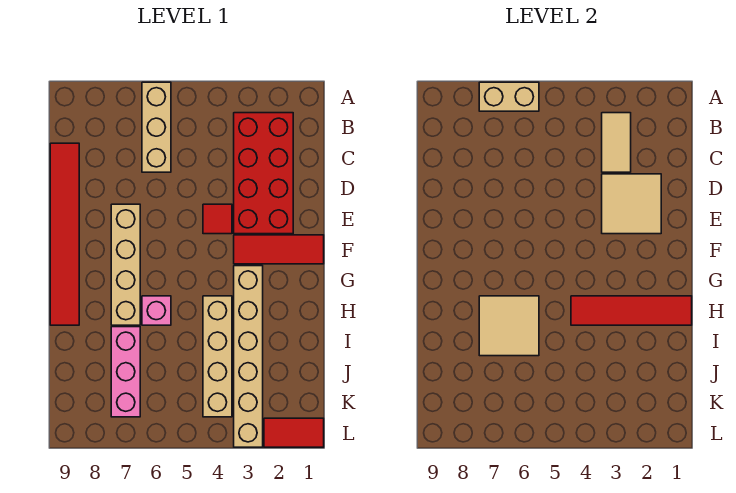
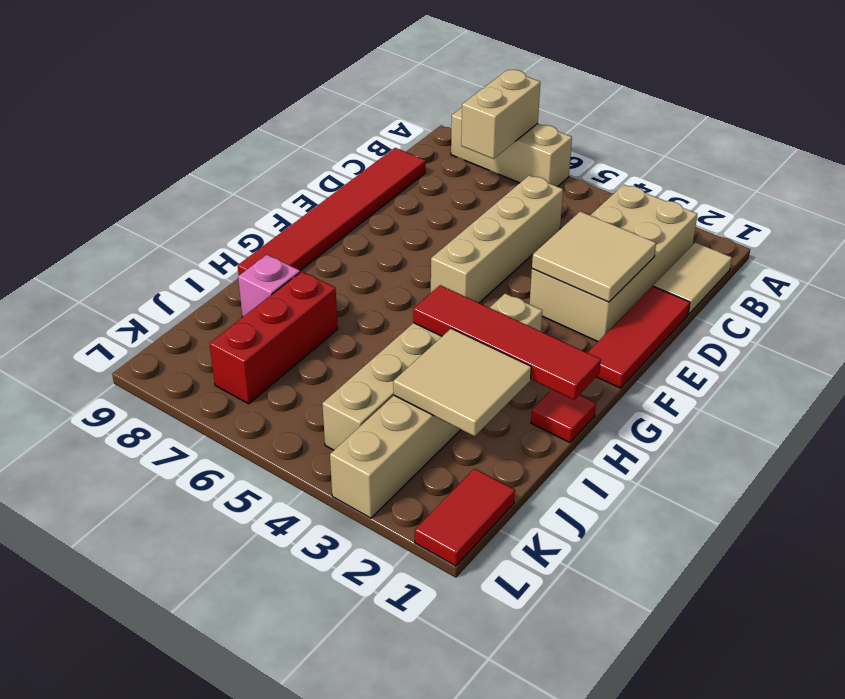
tan 1x3 brick [142,82,171,172] -> tan 1x3 brick turned to [451,108,572,187]
tan 1x2 brick [479,82,539,111] -> tan 1x2 brick turned to [461,70,540,159]
red 2x4 brick [234,113,293,234] -> tan 2x4 brick [530,185,697,341]
tan 1x2 tile [602,113,631,172] -> tan 1x2 tile moved to [653,242,732,314]
red 1x1 tile [203,204,232,234] -> red 1x1 tile moved to [531,389,596,442]
tan 1x4 brick [111,204,140,325] -> tan 1x4 brick moved to [431,175,563,303]
red 1x3 tile [234,235,324,264] -> red 1x3 tile turned to [588,286,690,388]
pink 1x1 brick [142,296,171,325] -> pink 1x1 brick moved to [238,255,300,317]
tan 2x2 tile [479,296,539,356] -> tan 2x2 tile moved to [393,328,531,436]
pink 1x3 brick [111,327,140,417] -> red 1x3 brick [210,271,338,404]
red 1x2 tile [264,418,324,447] -> red 1x2 tile turned to [415,469,515,566]

